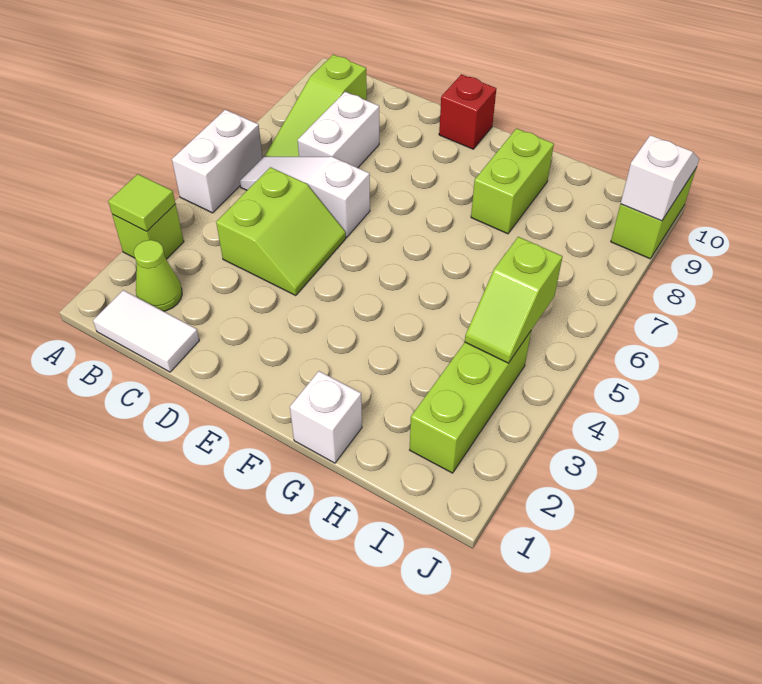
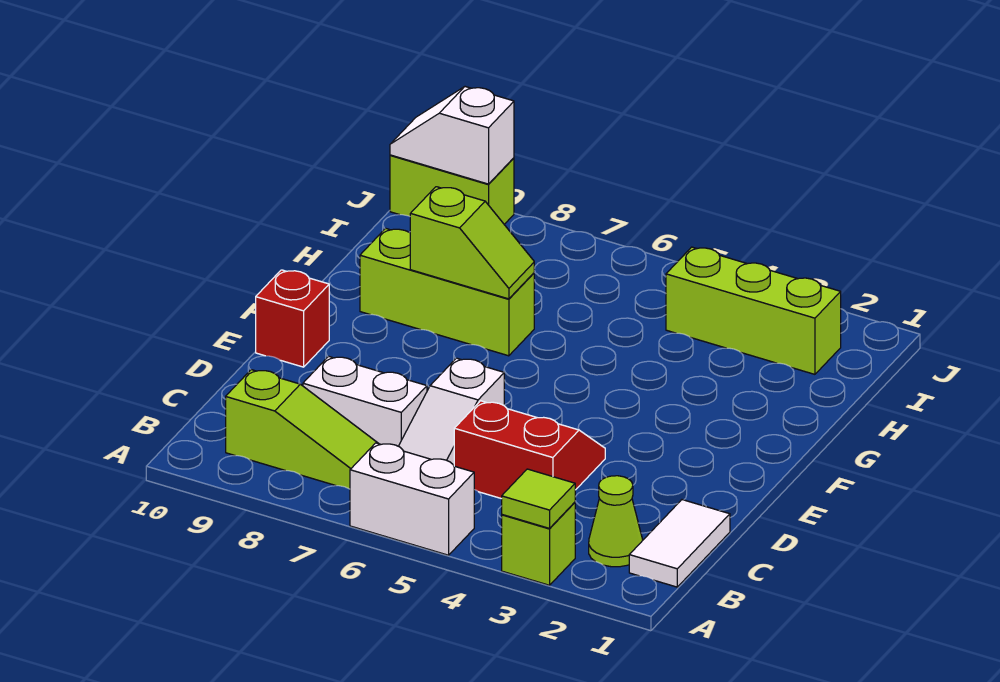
lime 2x2 slope [216,167,346,295] -> red 2x2 slope [454,401,605,499]
white 1x1 brick [290,371,362,463] -> none
lime 1x2 brick [471,129,554,234] -> lime 1x3 brick [360,228,534,356]
lime 1x2 slope [465,237,563,363] -> lime 1x2 slope moved to [410,187,534,299]

